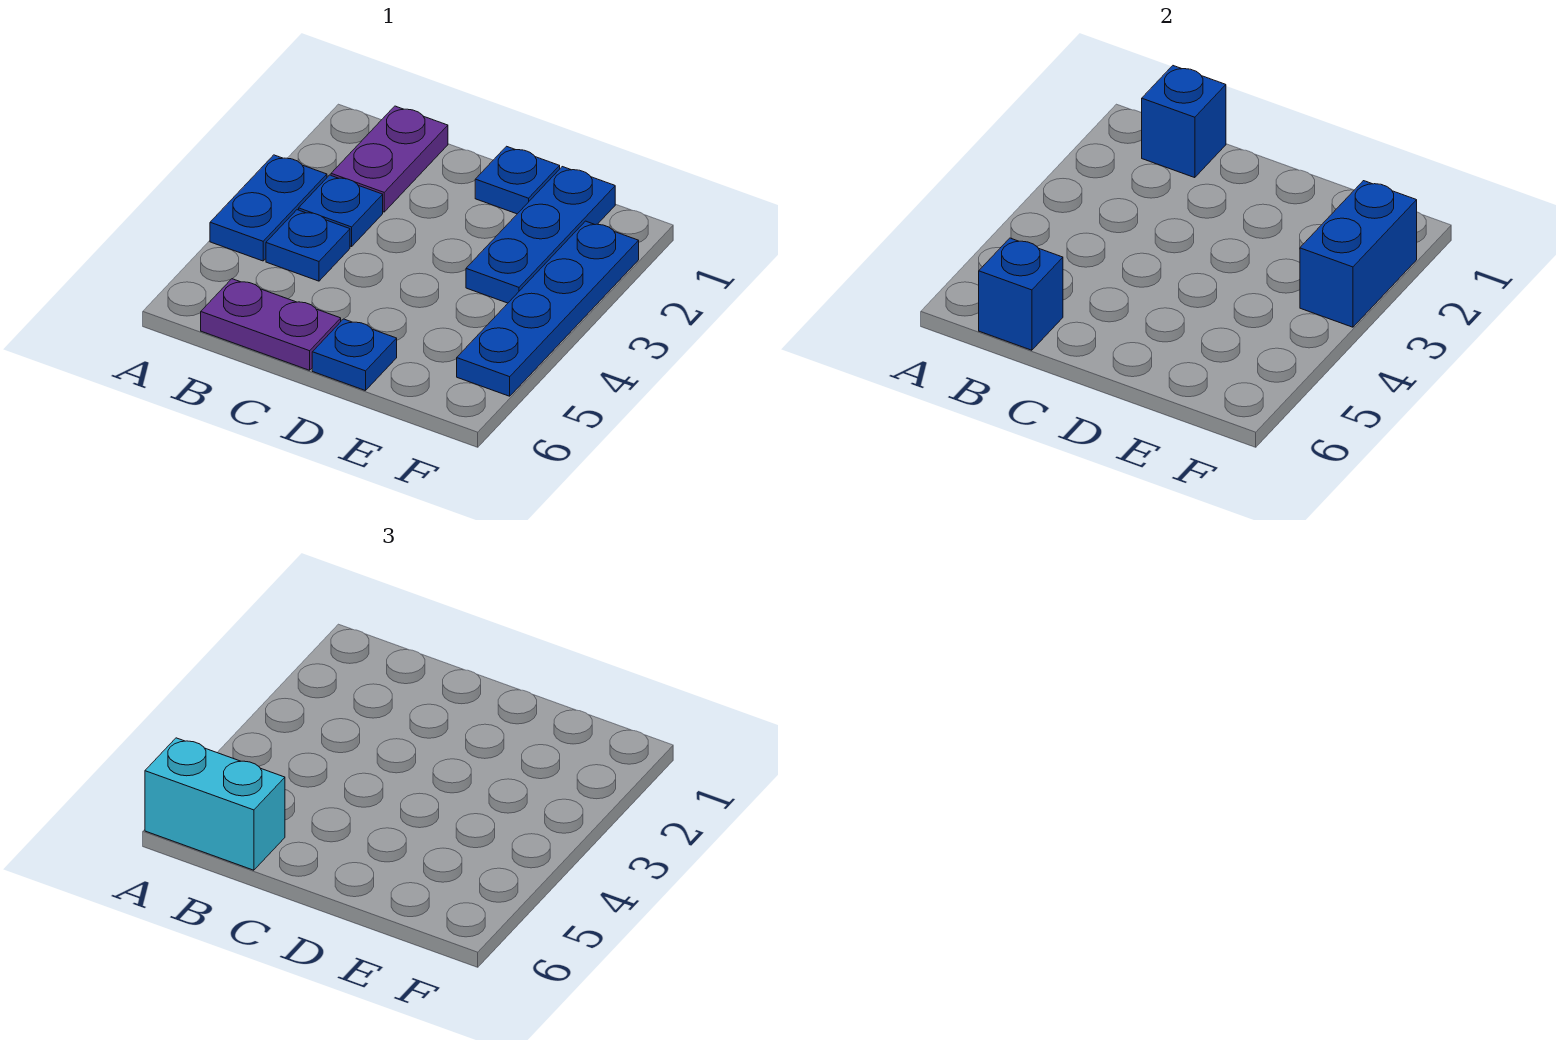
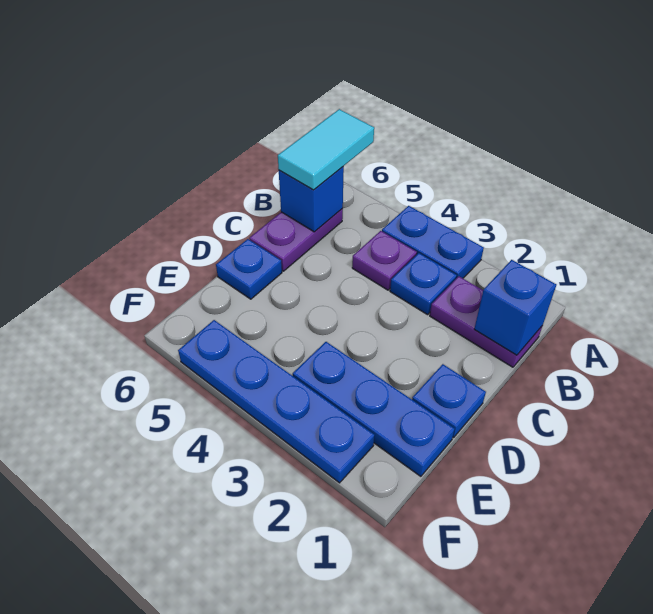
cyan 1x2 brick [145,738,285,870] -> cyan 1x2 tile [278,109,374,190]
blue 1x1 plate [266,210,350,281] -> purple 1x1 plate [352,231,417,290]
blue 1x2 brick [1300,181,1417,327] -> none

